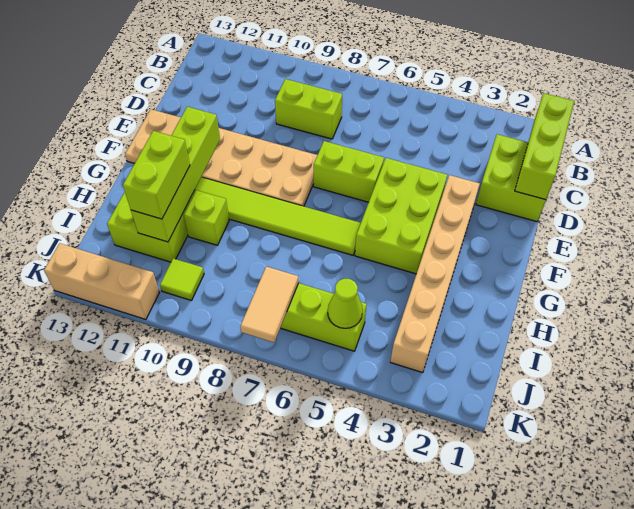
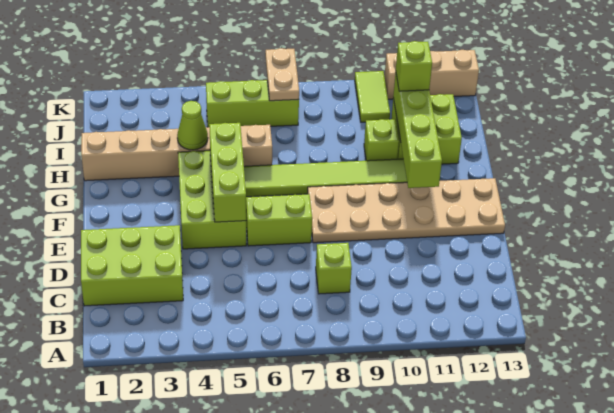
lime 1x3 brick [515,93,574,200] -> lime 1x3 brick moved to [209,123,246,222]
lime 2x2 brick [476,134,546,222] -> lime 2x3 brick [81,225,183,306]
lime 1x2 brick [275,79,342,139] -> lime 1x1 brick [316,243,352,294]
tan 1x6 brick [390,175,480,373] -> tan 1x6 brick turned to [81,125,272,181]
lime 1x2 brick [123,131,190,219] -> lime 1x1 brick [396,41,432,91]
lime 1x1 cone [328,279,363,328] -> lime 1x1 cone moved to [177,101,208,150]
tan 1x2 tile [240,266,299,342] -> tan 1x2 plate [265,48,299,101]
lime 1x1 tile [160,258,204,301] -> lime 1x2 tile [355,71,390,122]

